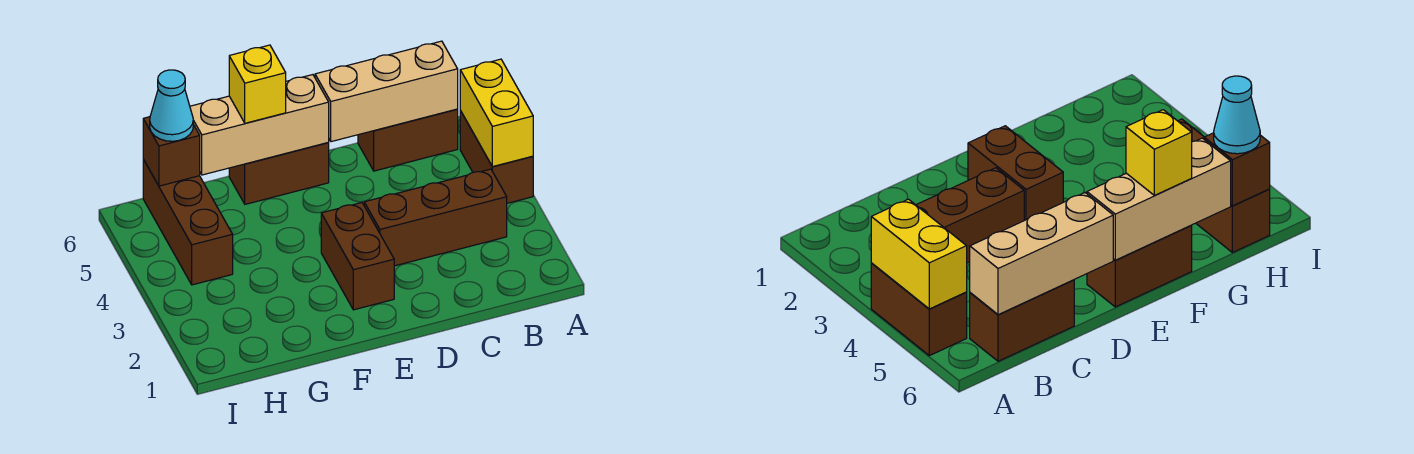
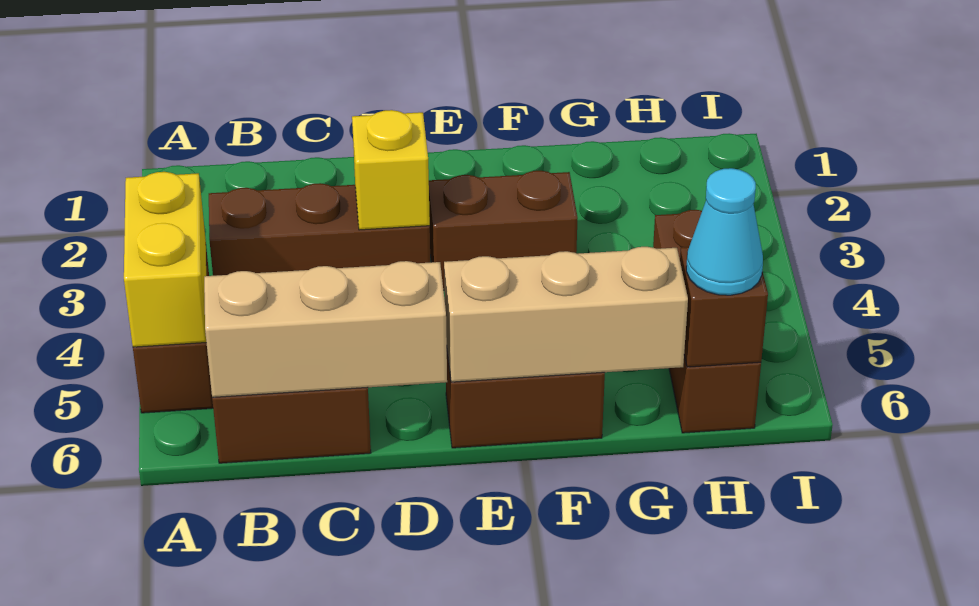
brown 1x2 brick [321,203,394,310] -> brown 1x2 brick turned to [429,171,578,290]
yellow 1x1 brick [229,45,286,123] -> yellow 1x1 brick moved to [352,110,430,230]

